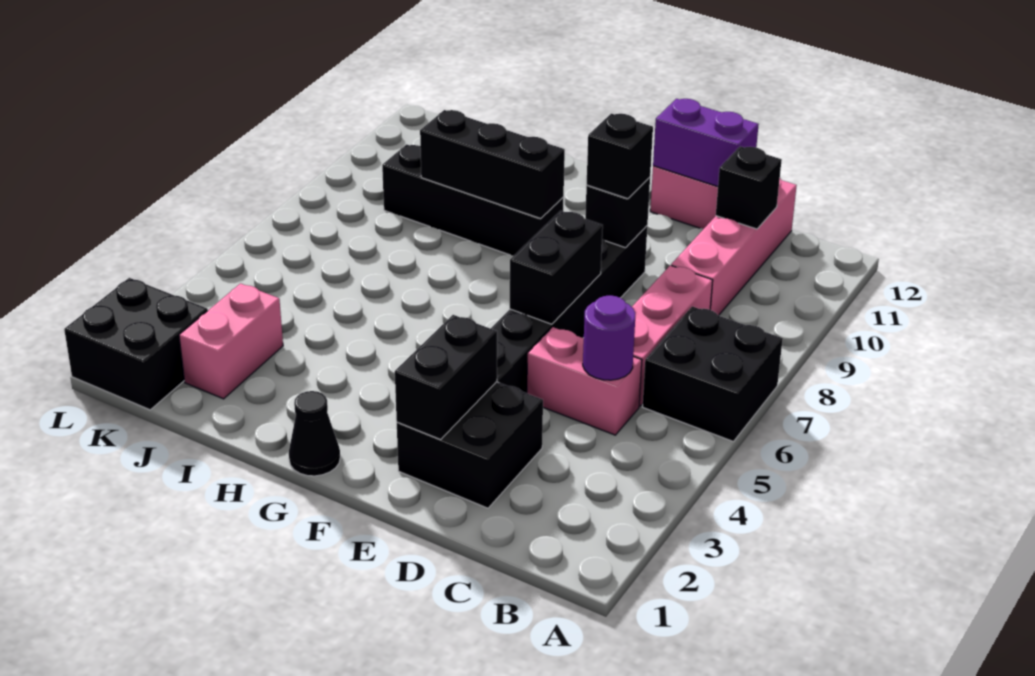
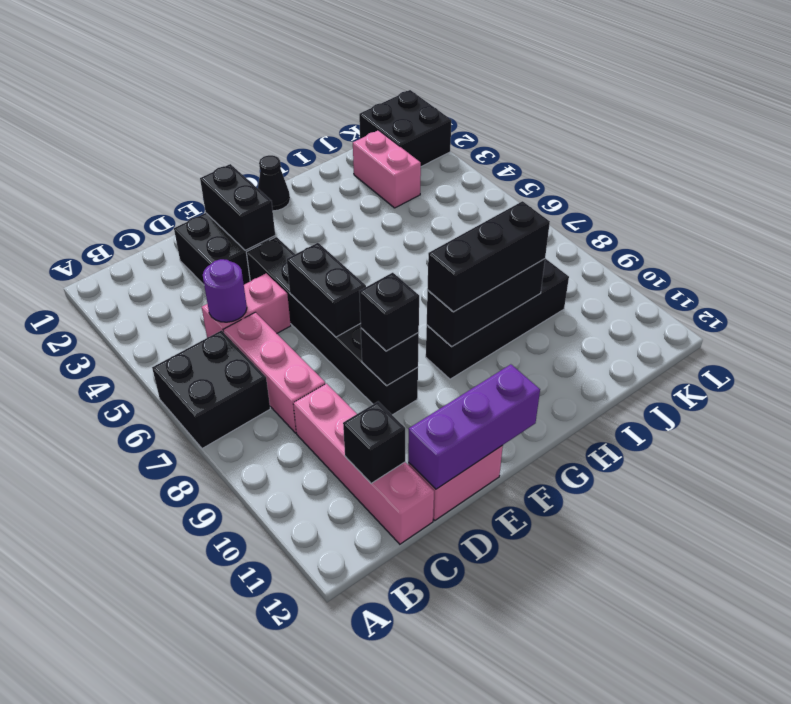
purple 1x2 brick [653,99,759,187] -> purple 1x3 brick [408,364,540,489]
none -> black 1x3 brick [427,201,550,312]

